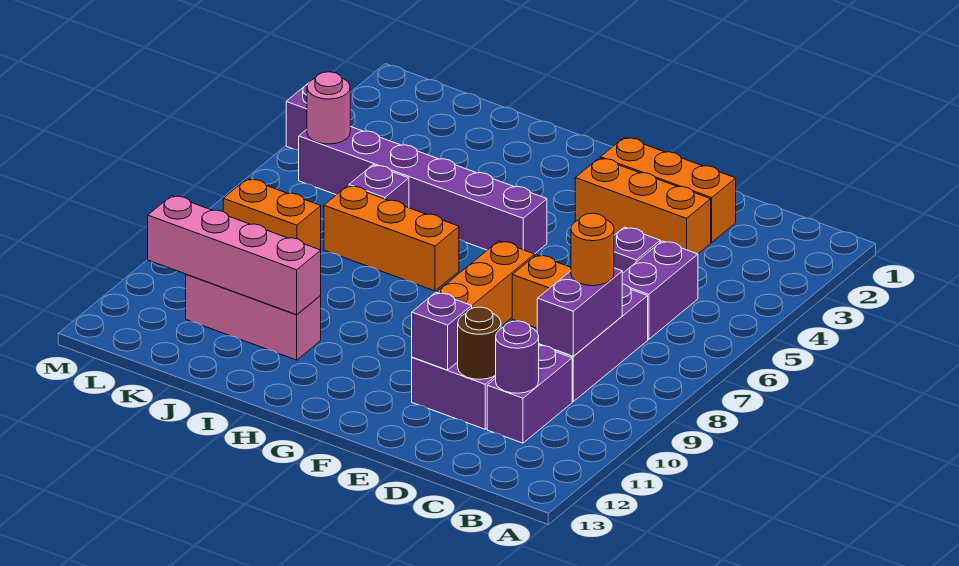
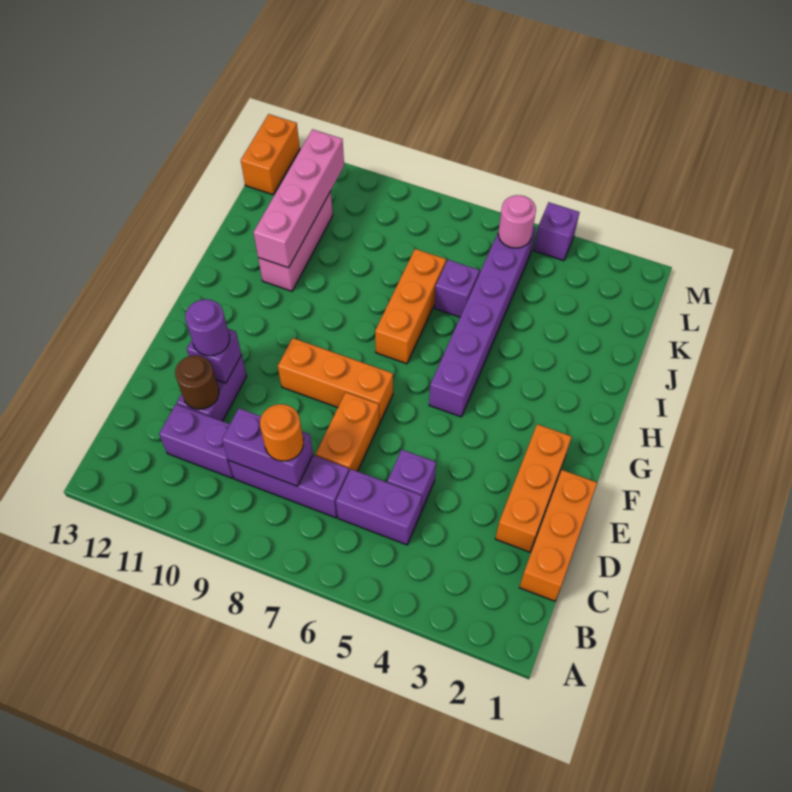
purple 1x1 round brick [496,321,539,393] -> purple 1x1 round brick moved to [185,299,230,356]
orange 1x3 brick [575,158,711,254] -> orange 1x3 brick moved to [519,470,597,601]
orange 1x2 brick [223,179,321,250] -> orange 1x2 brick moved to [241,114,300,195]

